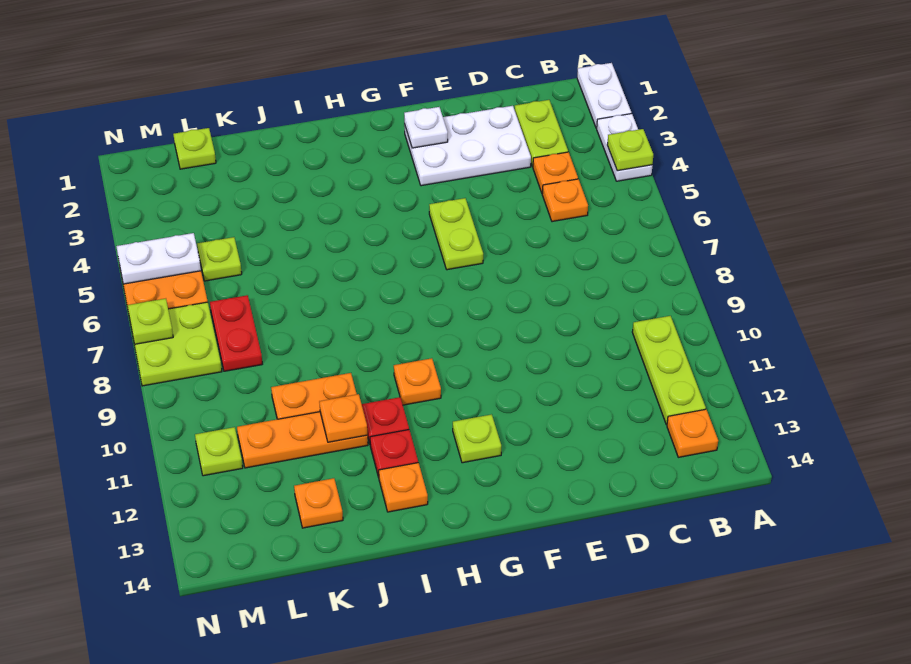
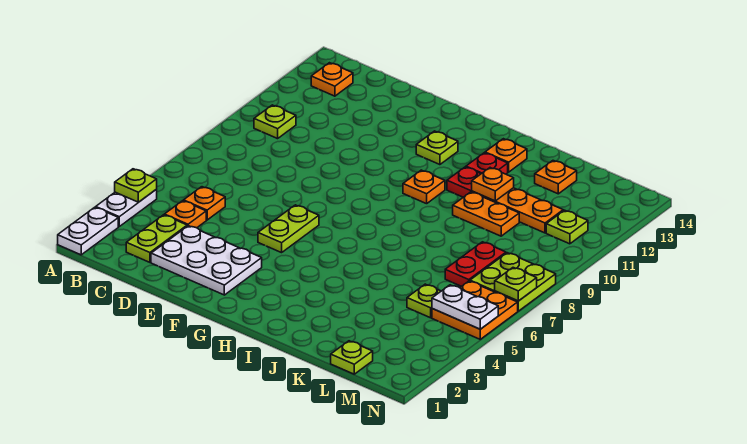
lime 1x3 plate [632,316,706,425] -> lime 1x1 plate [254,105,296,139]
white 1x1 plate [404,107,448,148] -> none

